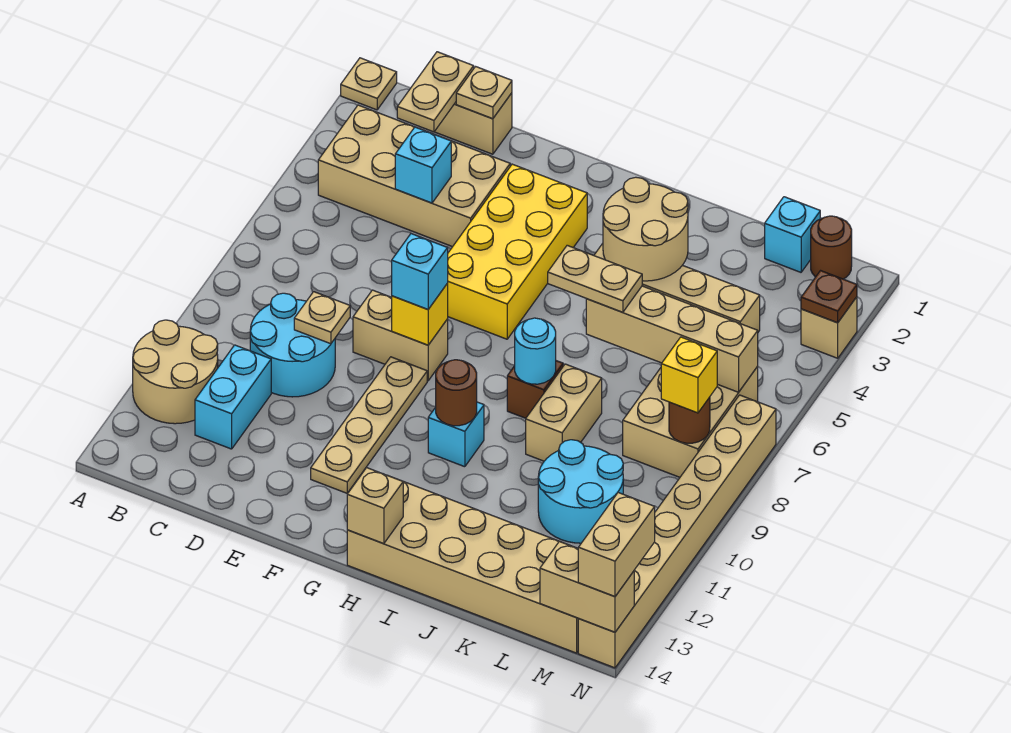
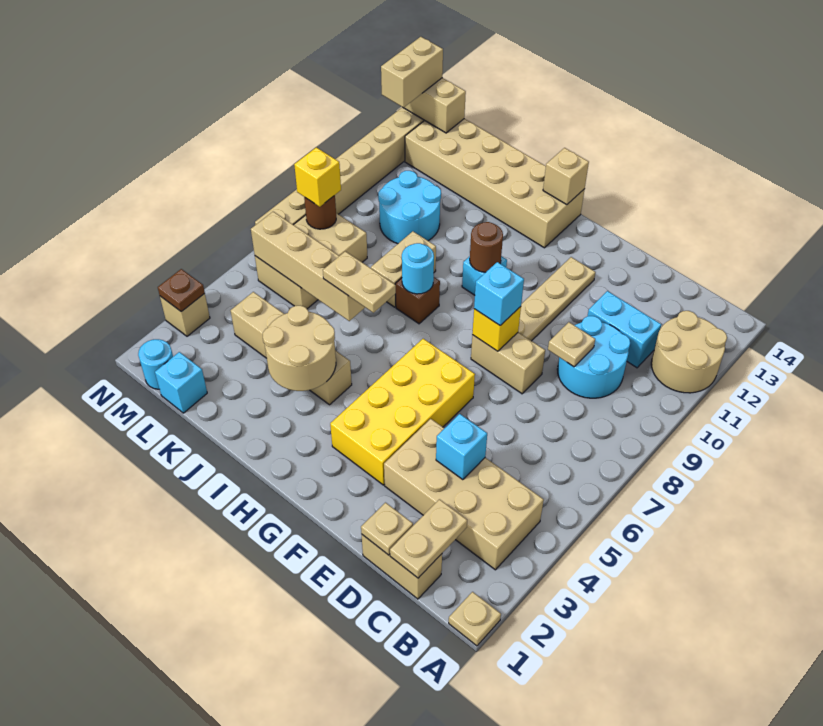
cyan 1x2 brick [195,345,271,449] -> cyan 1x2 brick turned to [588,291,661,368]
brown 1x1 round brick [811,216,852,279] -> cyan 1x1 round brick [138,339,173,389]

